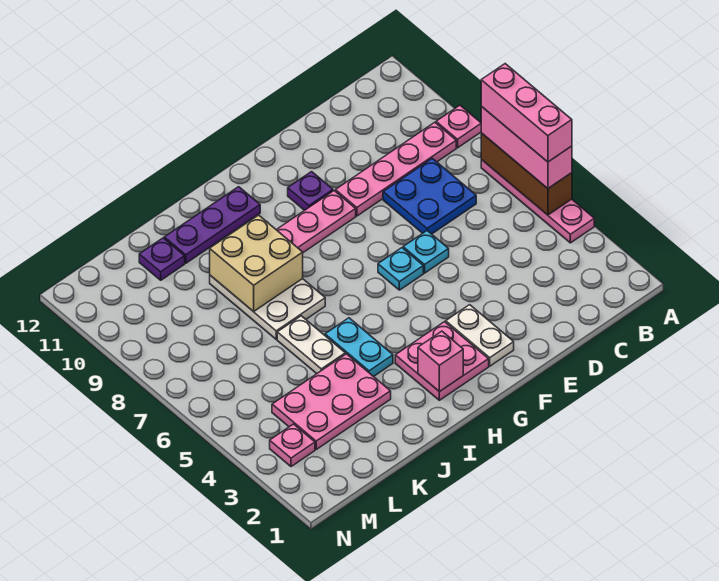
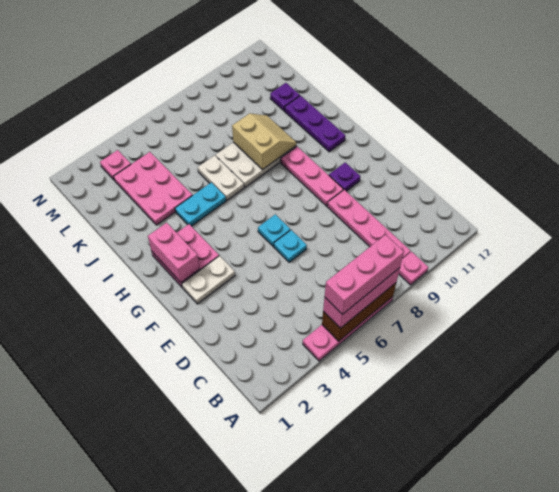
blue 2x2 plate [383,158,476,234] -> none
pink 1x1 brick [418,331,463,392] -> pink 1x2 brick [148,223,200,282]
tan 2x2 brick [210,215,303,312] -> tan 2x2 slope [232,113,296,170]
white 1x2 plate [277,316,345,374] -> white 1x2 plate turned to [198,155,244,200]

